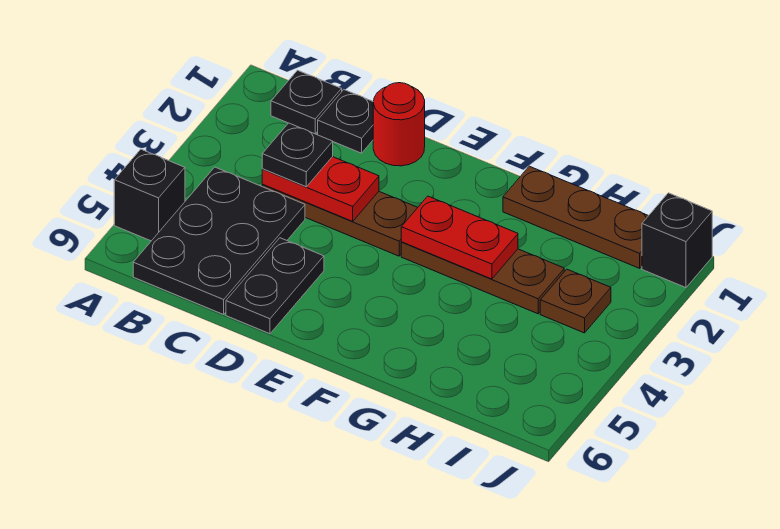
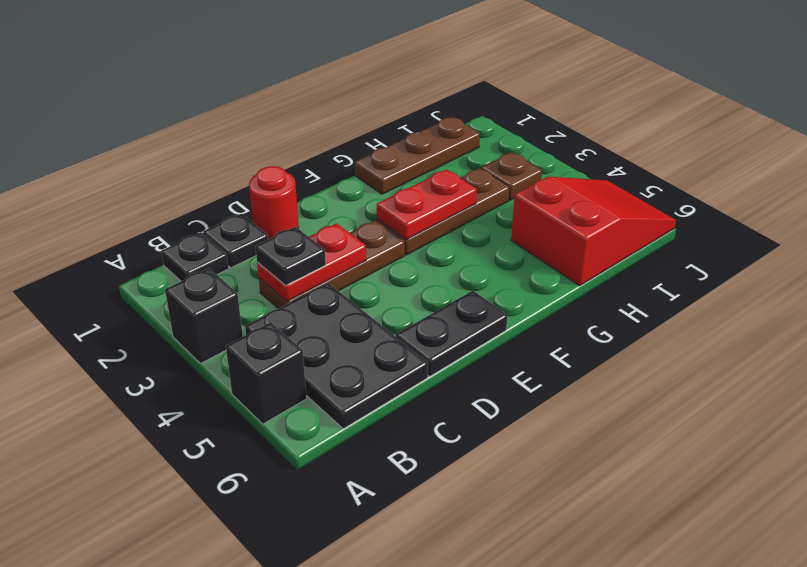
black 1x2 plate [226,238,324,334] -> black 1x2 plate turned to [396,291,507,376]
none -> red 2x3 slope [511,177,676,286]
black 1x1 brick [642,193,712,288] -> black 1x1 brick moved to [165,268,243,364]

